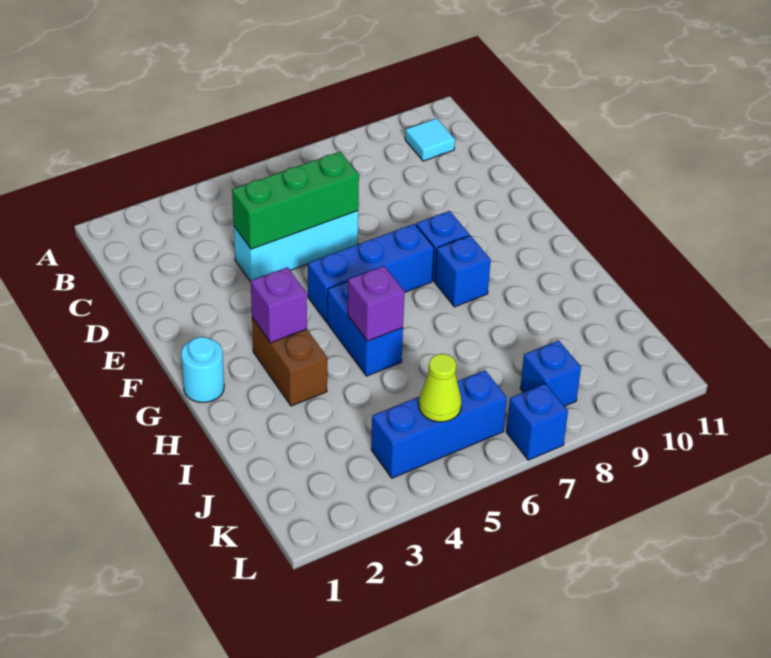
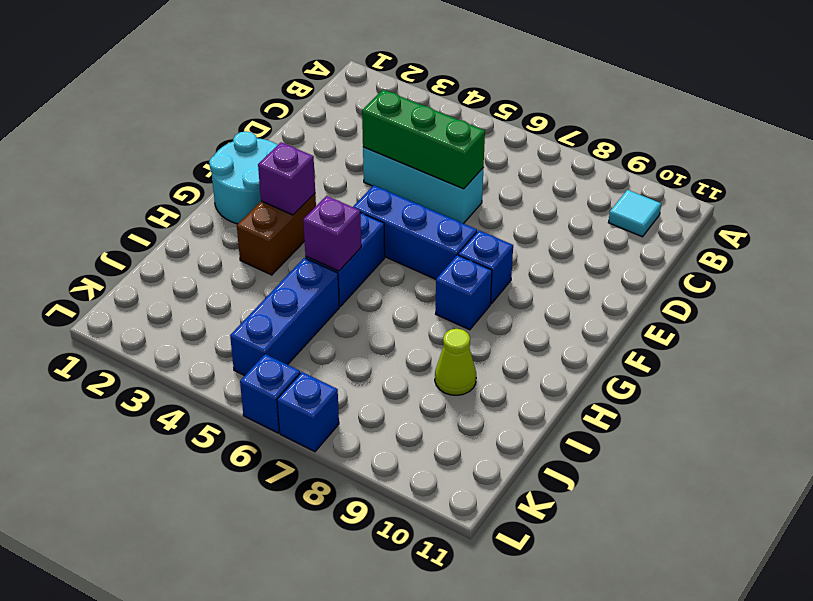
cyan 1x1 round brick [181,337,224,402] -> cyan 2x2 round brick [209,131,278,224]
blue 1x3 brick [371,370,507,478] -> blue 1x3 brick turned to [230,258,339,376]
lime 1x1 cone [419,354,461,422] -> lime 1x1 cone moved to [435,329,476,395]
blue 1x1 brick [520,340,581,406] -> blue 1x1 brick moved to [240,354,300,433]

